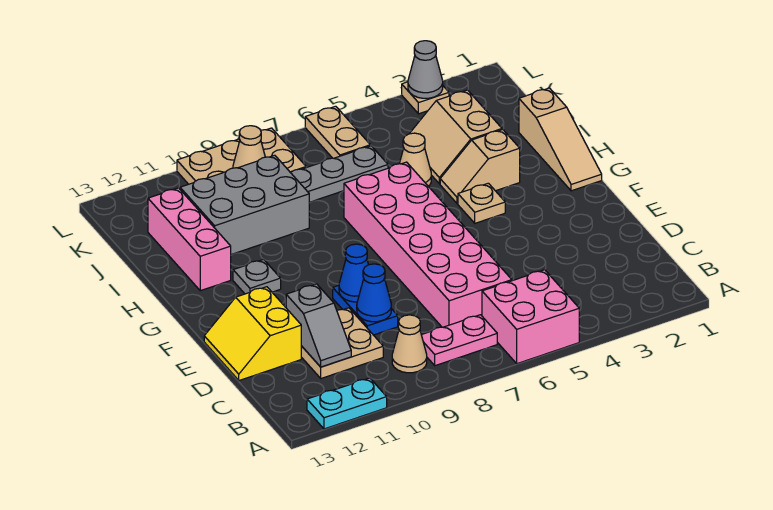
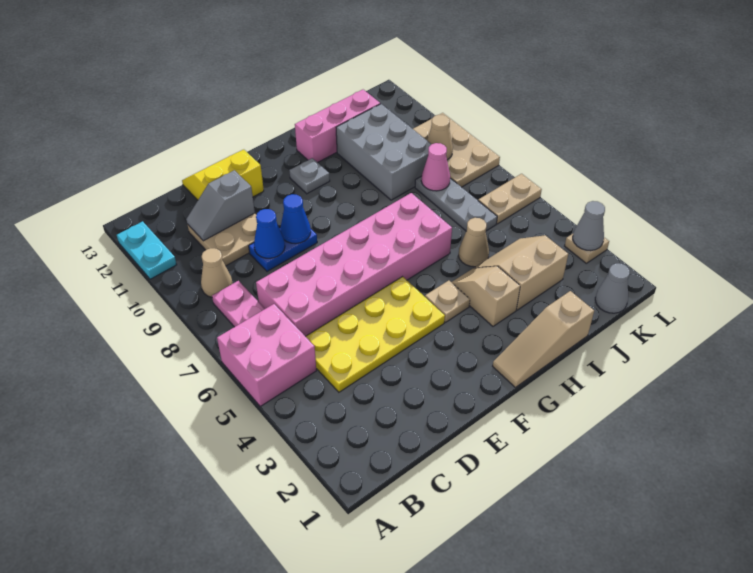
none -> yellow 2x4 plate [305,277,445,392]
none -> pink 1x1 cone [421,143,450,191]
none -> grey 1x1 cone [595,263,630,313]

